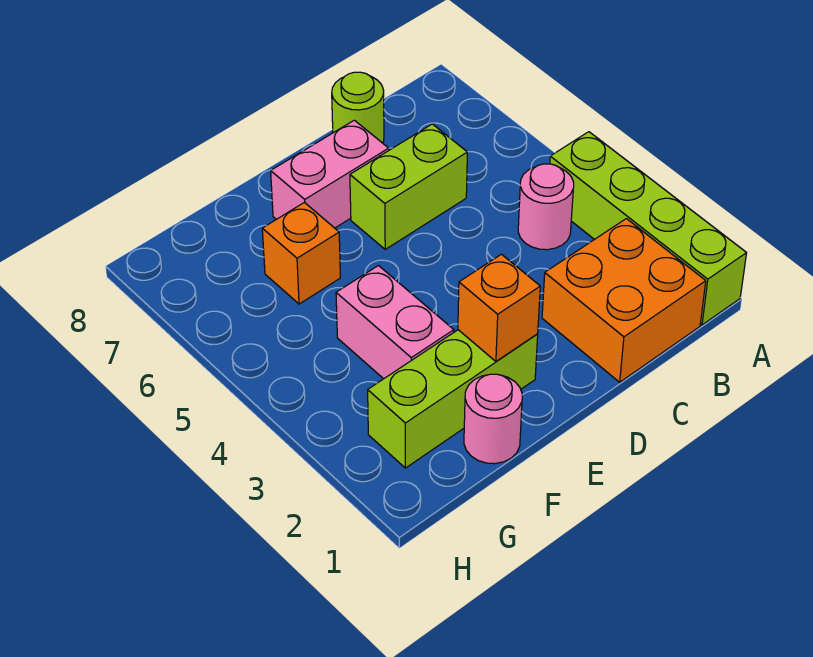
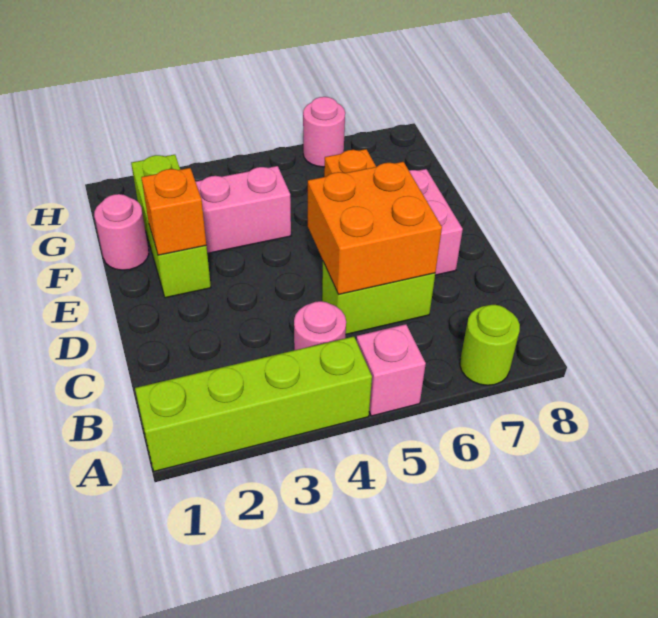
none -> pink 1x1 brick [356,324,426,416]
orange 2x2 brick [542,219,706,382] -> orange 2x2 brick moved to [308,162,442,295]
lime 1x2 brick [350,124,467,249] -> lime 1x2 brick turned to [322,262,435,334]
lime 1x1 round brick [332,72,384,143] -> lime 1x1 round brick moved to [460,305,520,385]
none -> pink 1x1 round brick [303,97,345,167]

